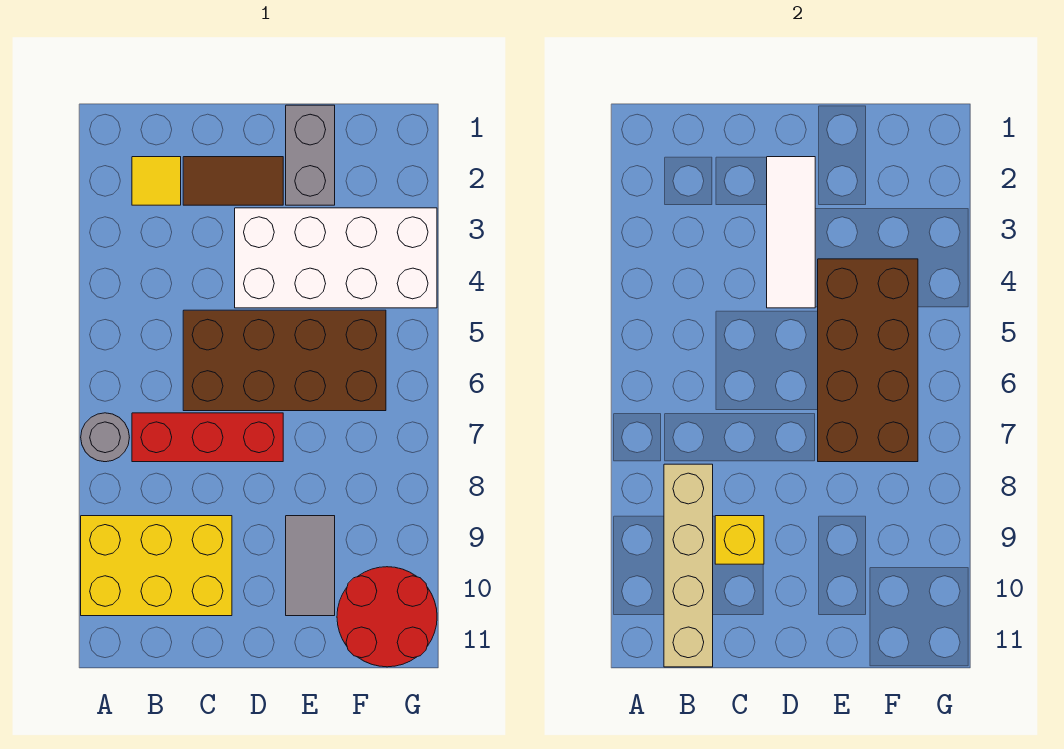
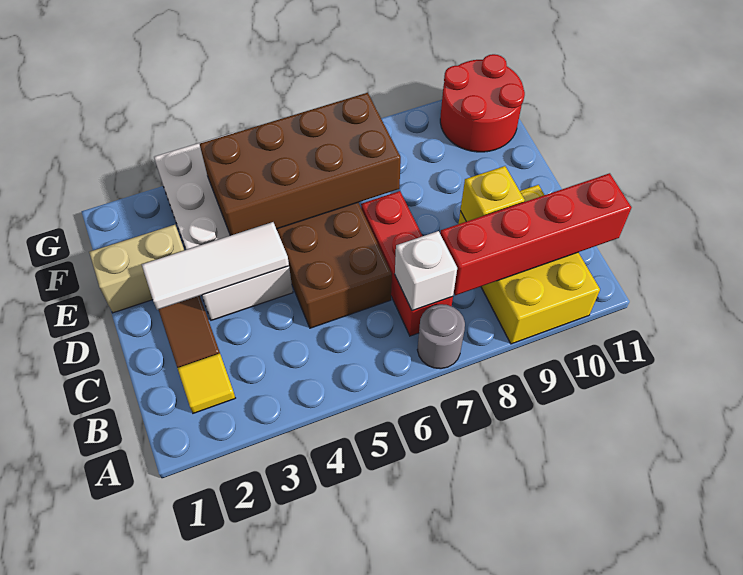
none -> white 1x1 brick [395,231,457,311]
tan 1x4 brick [664,464,713,667] -> red 1x4 brick [440,173,632,295]
grey 1x2 brick [286,105,335,205] -> tan 1x2 brick [89,225,184,313]
grey 1x2 tile [286,516,335,616] -> none

